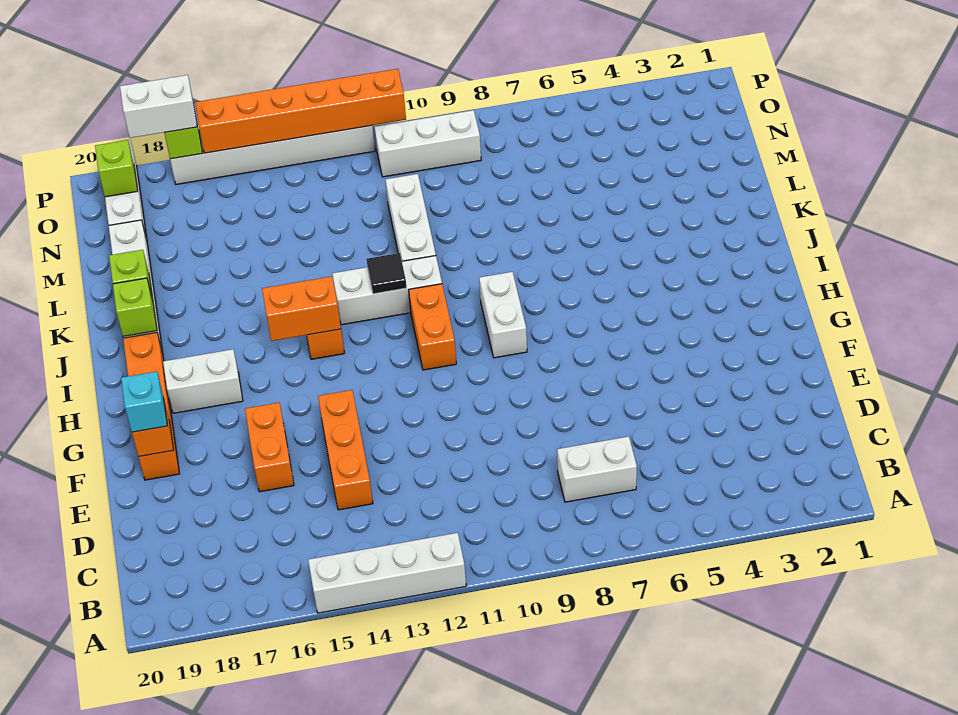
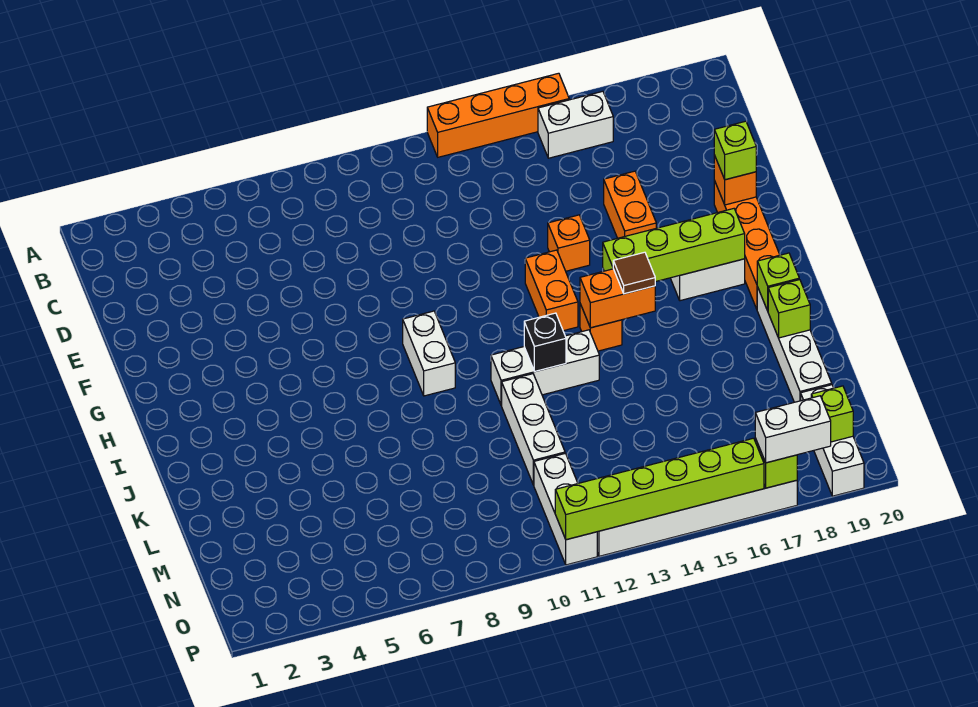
white 1x4 brick [308,533,466,613] -> orange 1x4 brick [427,73,569,157]
white 1x2 brick [557,436,637,502] -> white 1x2 brick moved to [538,91,613,158]
orange 1x3 brick [318,390,373,510] -> orange 1x1 brick [548,215,590,271]
cyan 1x1 brick [121,372,167,432] -> lime 1x1 brick [714,121,756,180]
orange 1x2 brick [409,284,456,370] -> orange 1x2 brick moved to [525,250,578,331]
none -> lime 1x4 brick [603,209,745,282]
none -> brown 1x1 tile [613,252,655,294]
black 1x1 tile [367,253,407,294] -> black 1x1 brick [524,313,566,371]
white 1x3 brick [374,110,481,177] -> white 1x3 brick turned to [534,453,597,565]
orange 1x6 brick [195,69,406,153] -> lime 1x6 brick [555,438,764,540]

